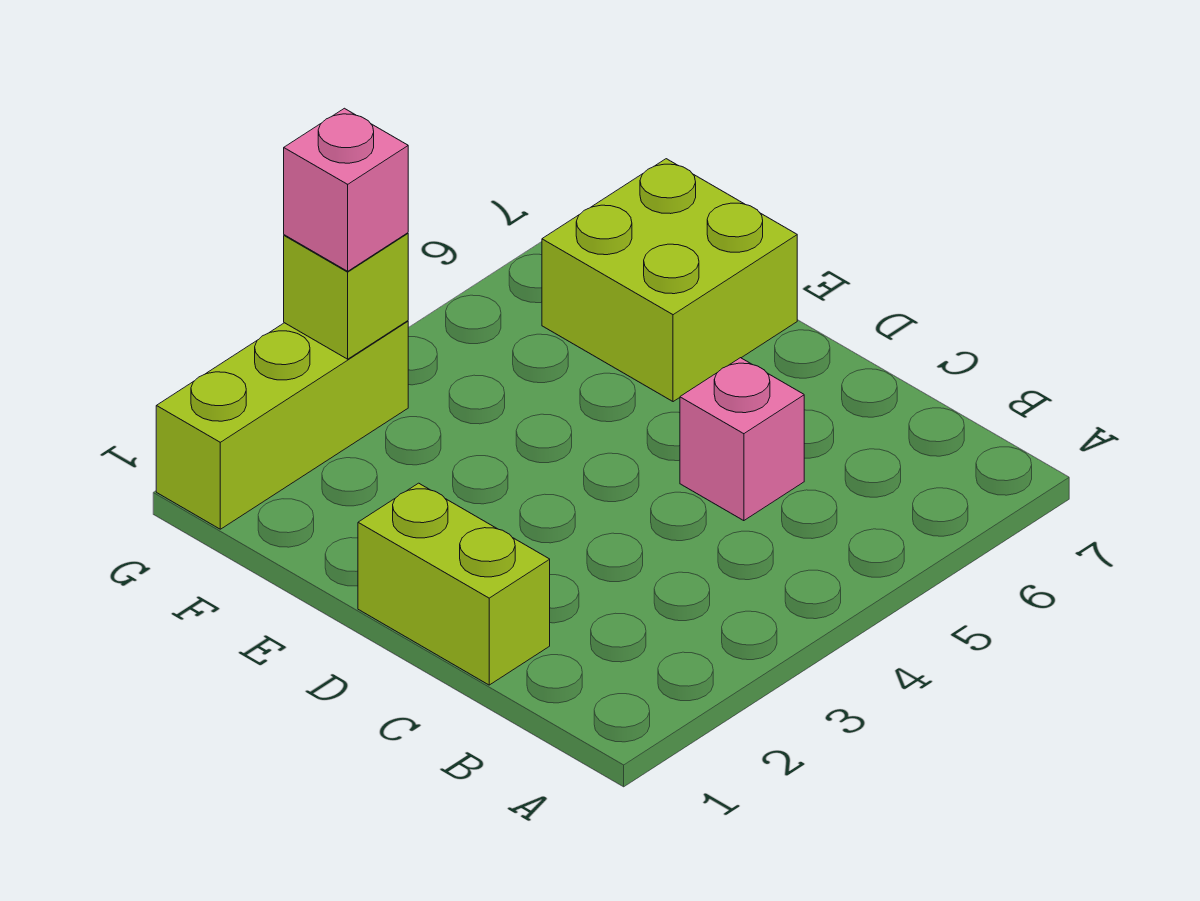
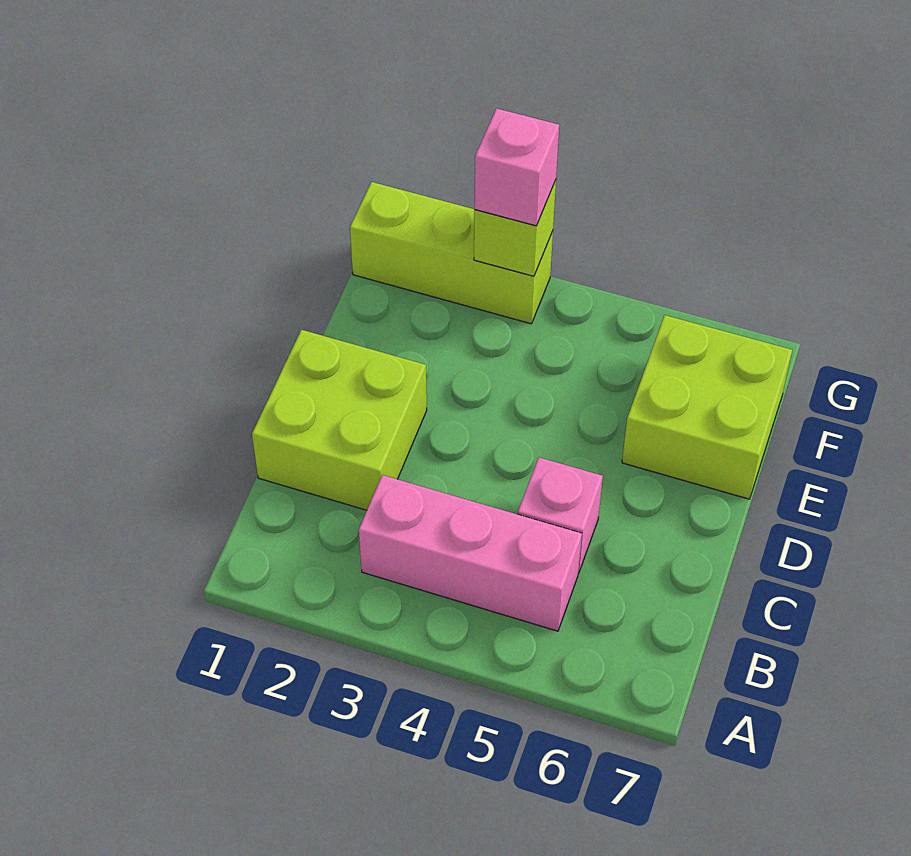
none -> pink 1x3 brick [359,475,582,631]
lime 1x2 brick [358,483,550,685] -> lime 2x2 brick [252,330,427,510]

